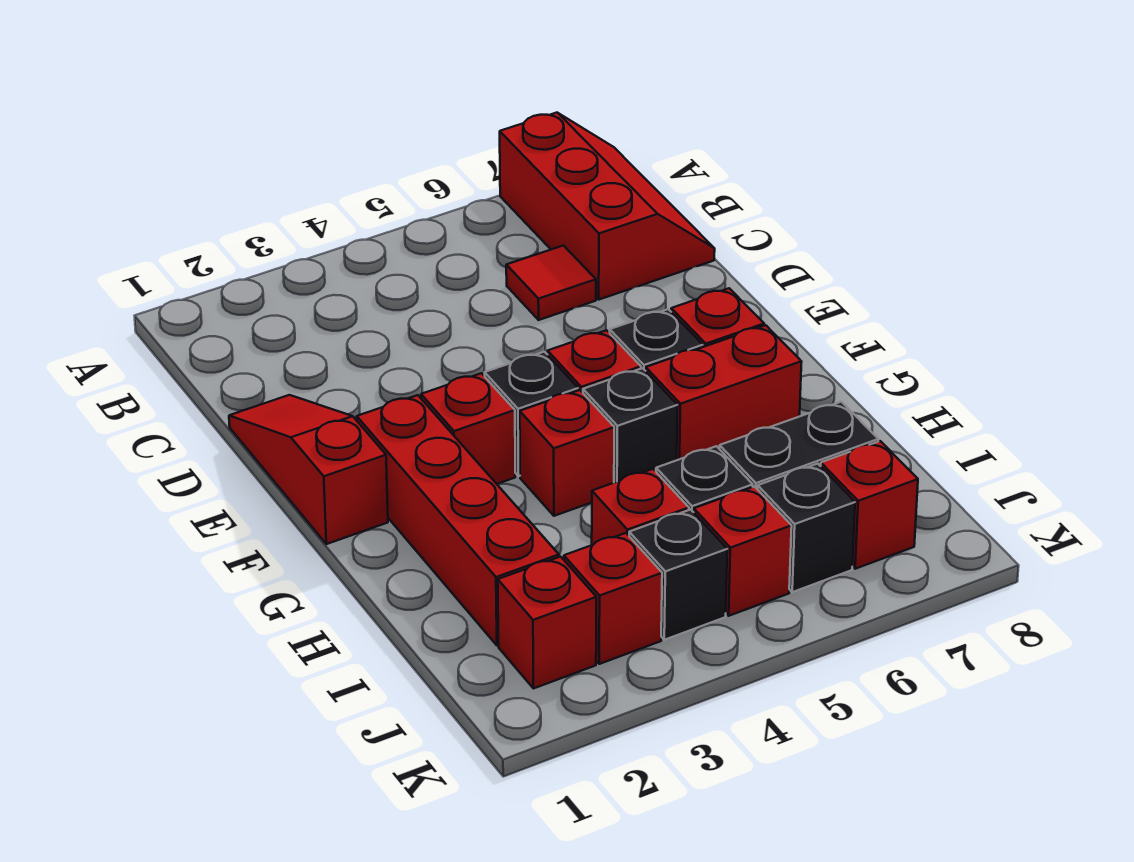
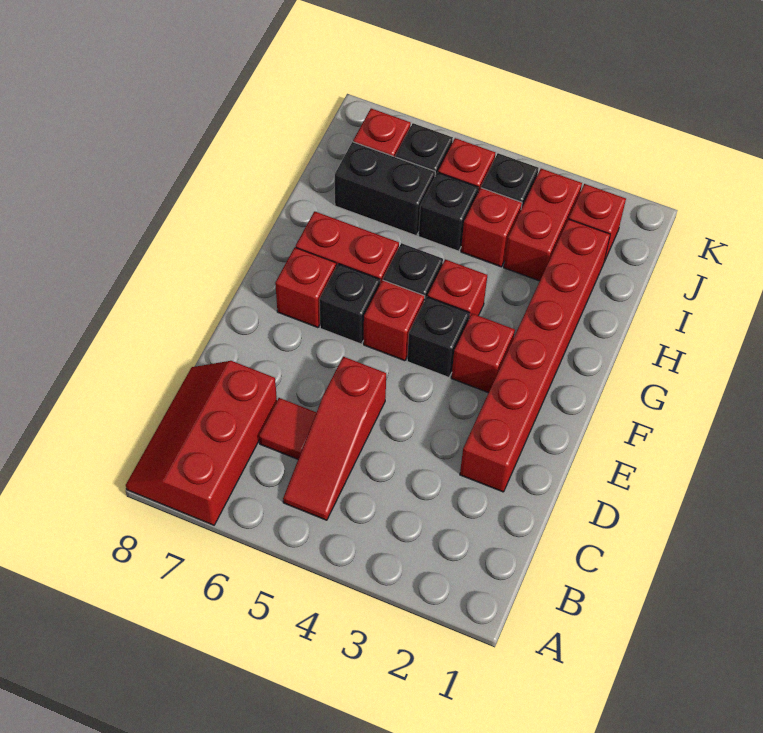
red 1x3 slope [229,395,388,544] -> red 1x3 slope moved to [283,356,386,520]
red 1x4 brick [357,395,559,645] -> red 1x6 brick [460,219,610,492]
red 1x1 brick [564,533,662,664] -> red 1x2 brick [504,169,582,281]

